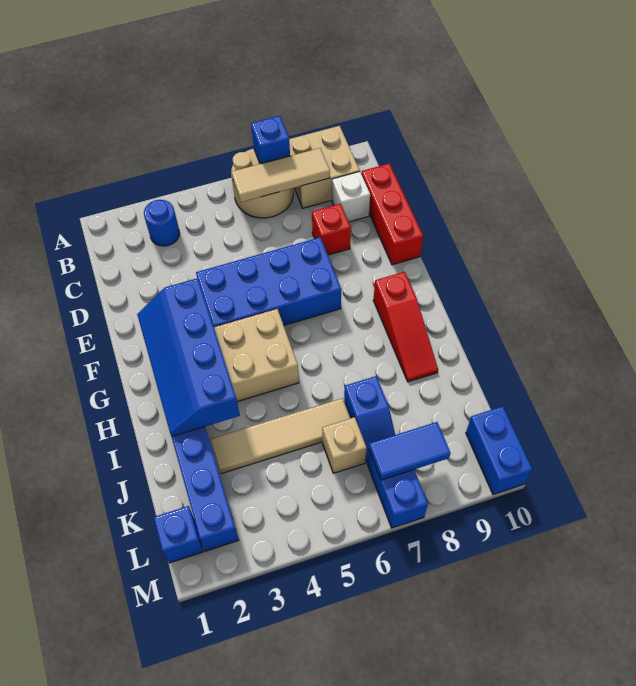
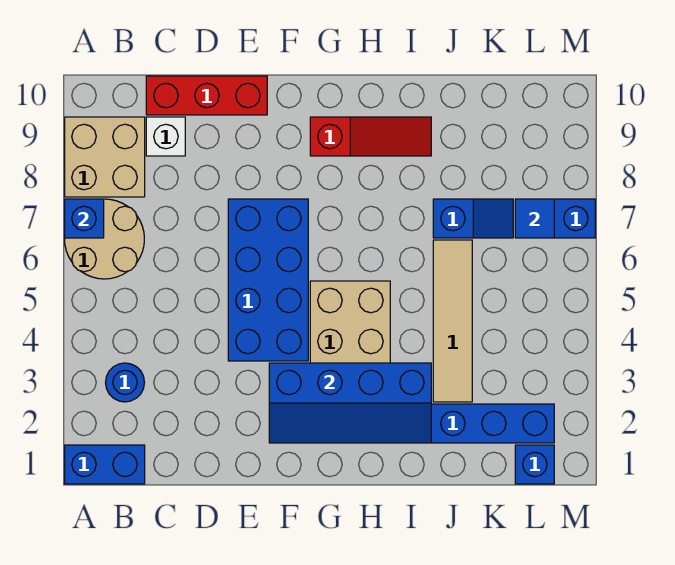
tan 1x3 tile [232,148,330,202] -> none
red 1x1 brick [312,204,351,255] -> none
tan 1x1 brick [322,417,367,473] -> none
blue 1x2 tile [369,422,451,480] -> blue 1x1 tile [515,199,554,238]
blue 1x2 brick [466,406,532,494] -> blue 1x2 brick moved to [65,445,145,484]

